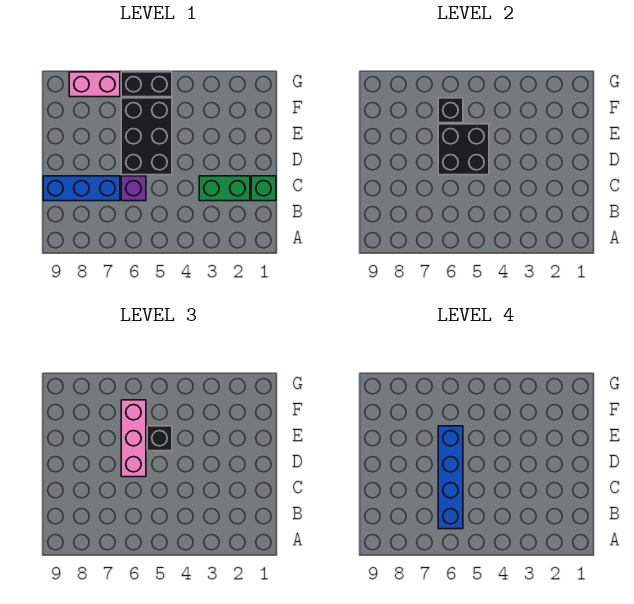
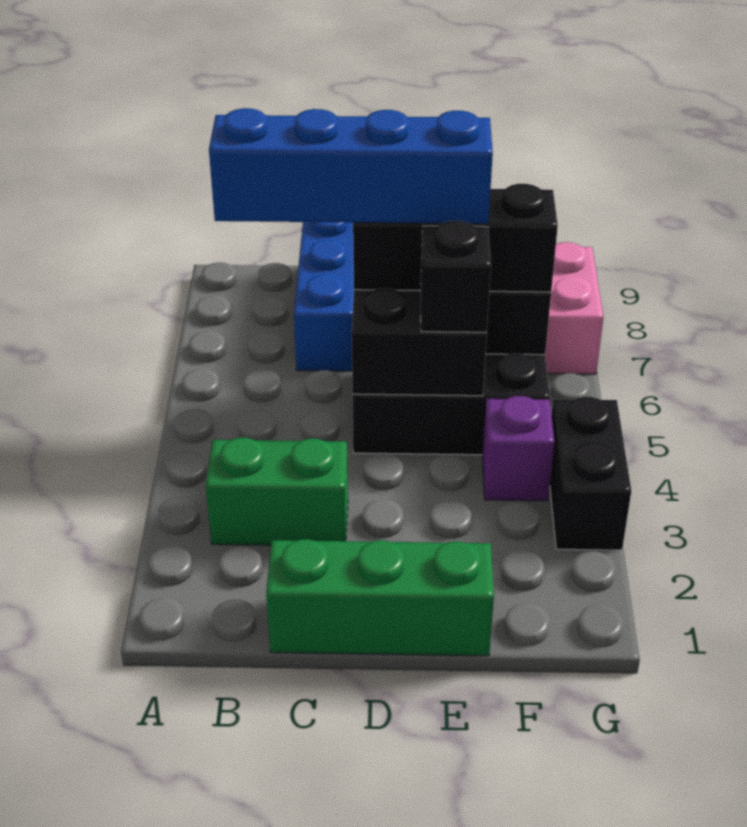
green 1x1 brick [251,176,276,201] -> green 1x3 brick [266,539,494,656]
green 1x2 brick [199,176,250,201] -> green 1x2 brick turned to [206,438,348,545]
purple 1x1 brick [121,176,146,201] -> purple 1x1 brick moved to [482,396,554,501]
pink 1x3 brick [121,400,146,477] -> black 1x3 brick [353,184,558,292]
black 1x2 brick [121,72,172,97] -> black 1x2 brick moved to [550,397,631,550]

